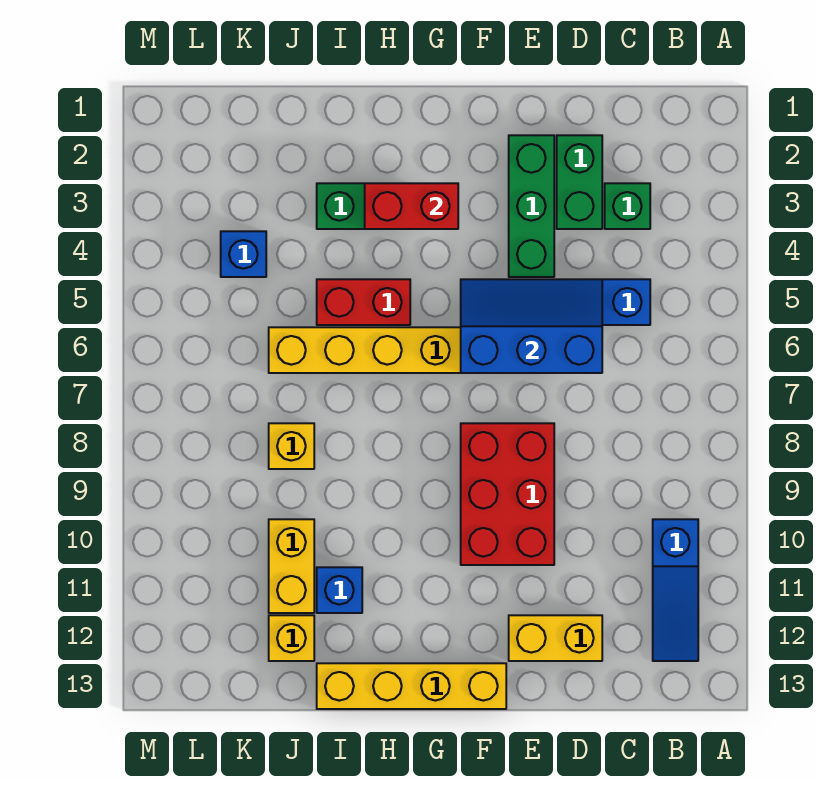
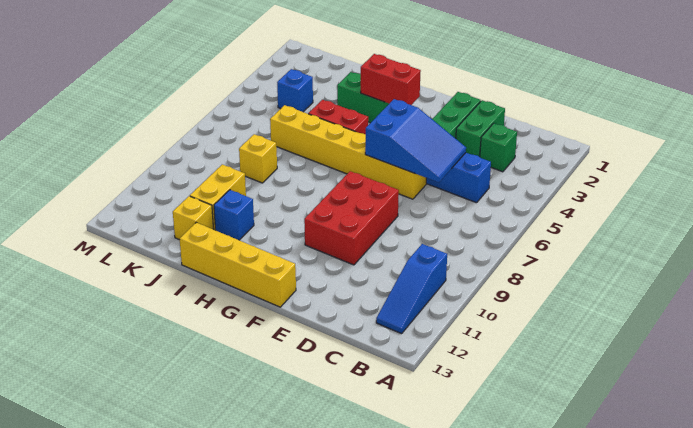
blue 2x3 slope [461,279,602,373] -> blue 2x3 slope turned to [365,99,466,182]
yellow 1x2 brick [509,615,602,661] -> none

